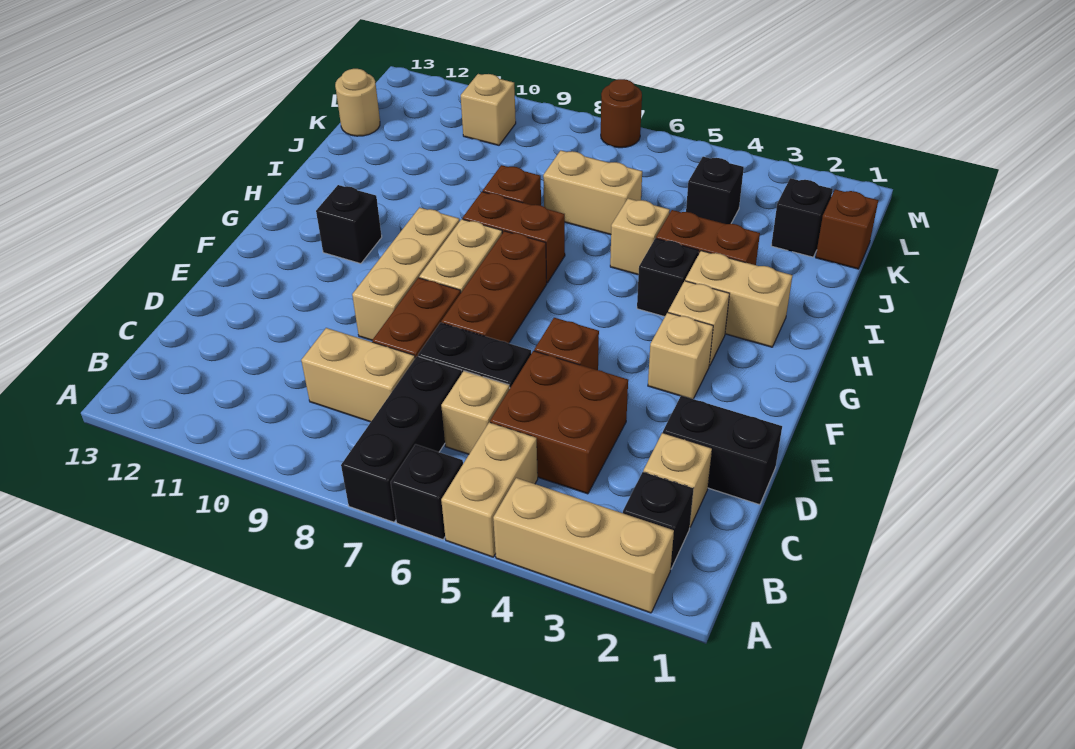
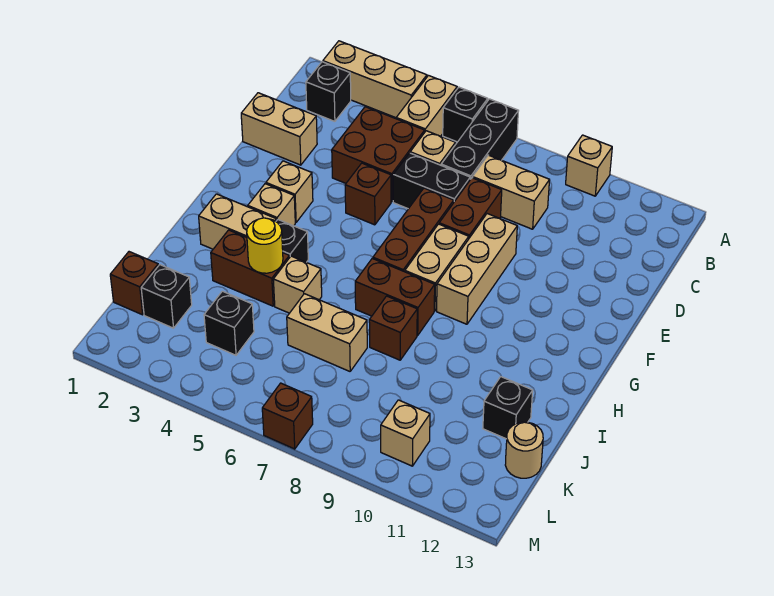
tan 1x1 brick [643,433,712,527] -> tan 1x1 brick moved to [566,135,612,196]
black 1x2 brick [663,396,782,505] -> tan 1x2 brick [241,93,317,165]
black 1x1 brick [316,185,382,264] -> black 1x1 brick moved to [483,377,533,439]
none -> yellow 1x1 round brick [247,218,283,273]
brown 1x1 round brick [601,79,642,148] -> brown 1x1 brick [262,383,313,449]

